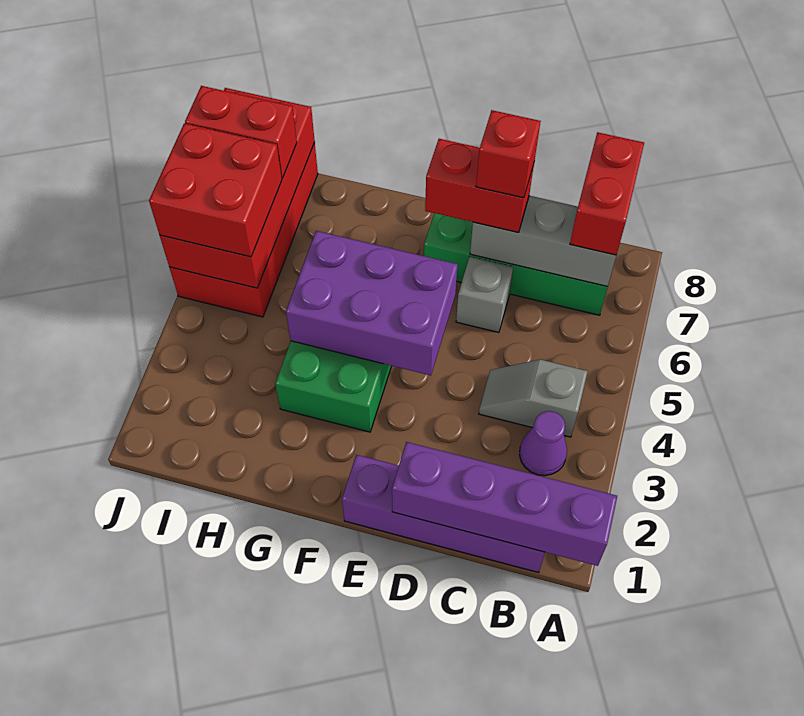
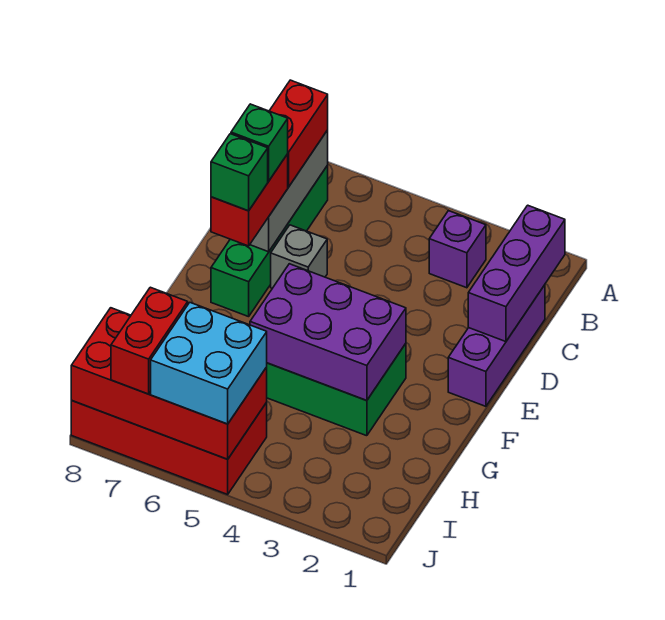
purple 1x4 brick [392,442,617,566] -> purple 1x3 brick [468,205,565,342]
purple 1x4 brick [342,455,545,573] -> purple 1x3 brick [448,285,545,406]
purple 1x1 cone [519,411,567,476] -> purple 1x1 brick [429,211,486,288]
grey 1x2 slope [479,360,588,437] -> none
red 1x2 brick [570,132,644,255] -> red 1x2 brick turned to [270,80,328,187]
red 1x1 brick [476,110,541,198] -> green 1x1 brick [231,104,288,181]
purple 2x3 brick [286,231,458,375] -> purple 2x3 brick turned to [250,264,406,401]
none -> green 1x1 brick [211,134,268,211]
red 2x2 brick [149,123,282,257] -> cyan 2x2 brick [151,303,267,424]

